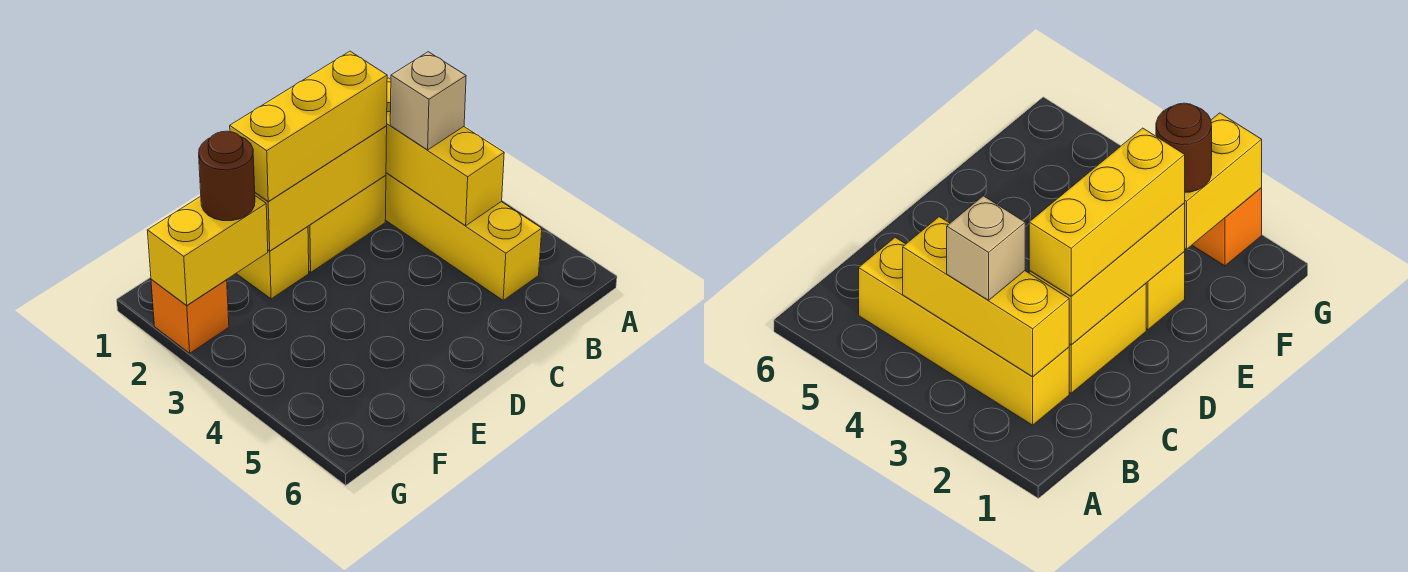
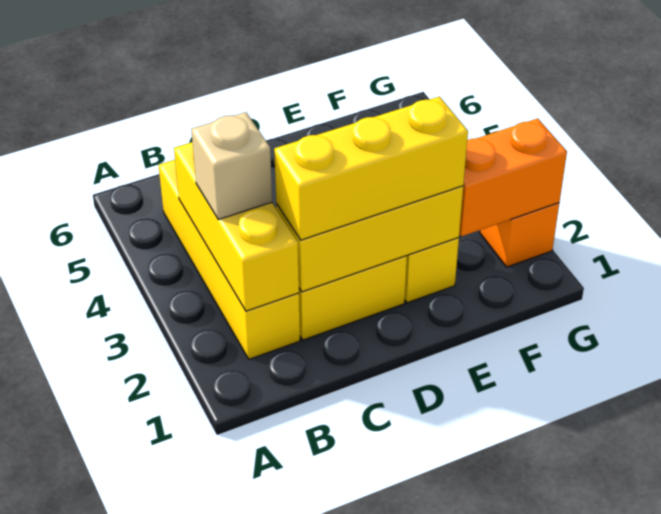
yellow 1x2 brick [147,196,268,305] -> orange 1x2 brick [459,118,567,236]
brown 1x1 round brick [199,131,255,221] -> none

